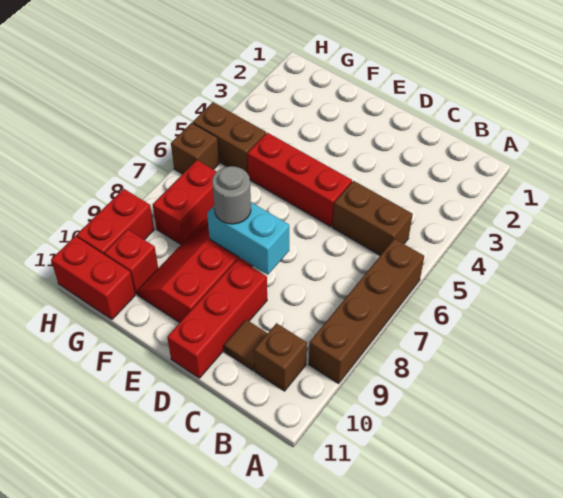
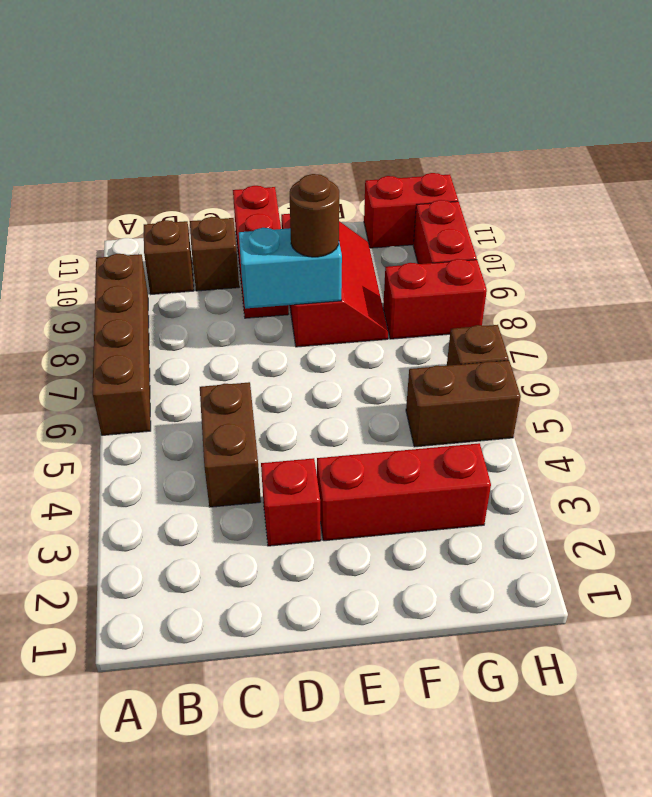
brown 1x2 brick [333,181,413,255] -> brown 1x2 brick turned to [200,382,261,507]
brown 1x1 tile [224,320,268,371] -> brown 1x1 brick [190,217,239,291]
red 1x3 brick [247,133,352,227] -> red 1x3 brick moved to [317,443,491,541]
grey 1x1 round brick [212,166,251,224] -> brown 1x1 round brick [290,174,339,257]
red 1x2 brick [153,160,217,244] -> red 1x2 brick turned to [383,259,487,339]
red 1x1 brick [104,230,158,294] -> red 1x1 brick moved to [261,458,321,546]

